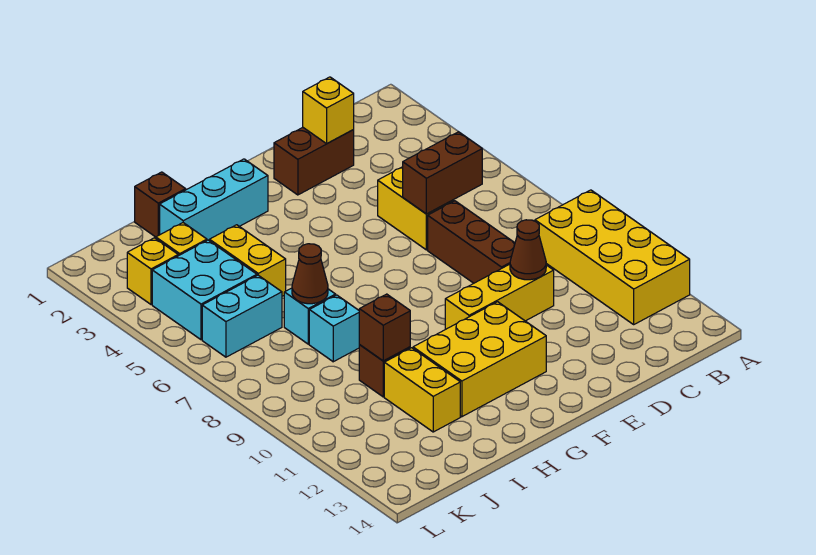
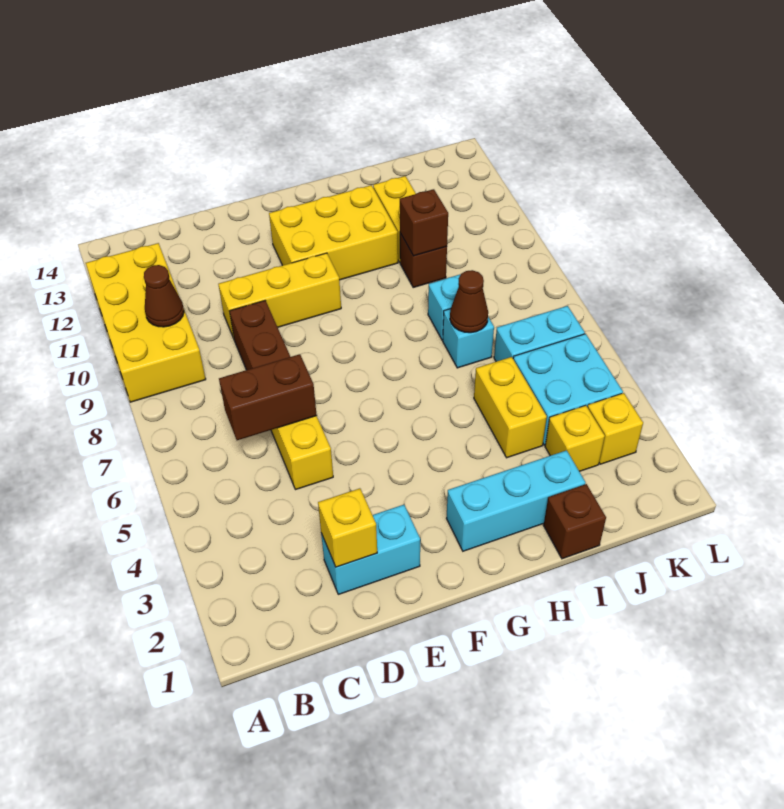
brown 1x2 brick [274,128,354,195] -> cyan 1x2 brick [321,505,420,594]
brown 1x1 cone [510,220,546,280] -> brown 1x1 cone moved to [144,265,184,327]

